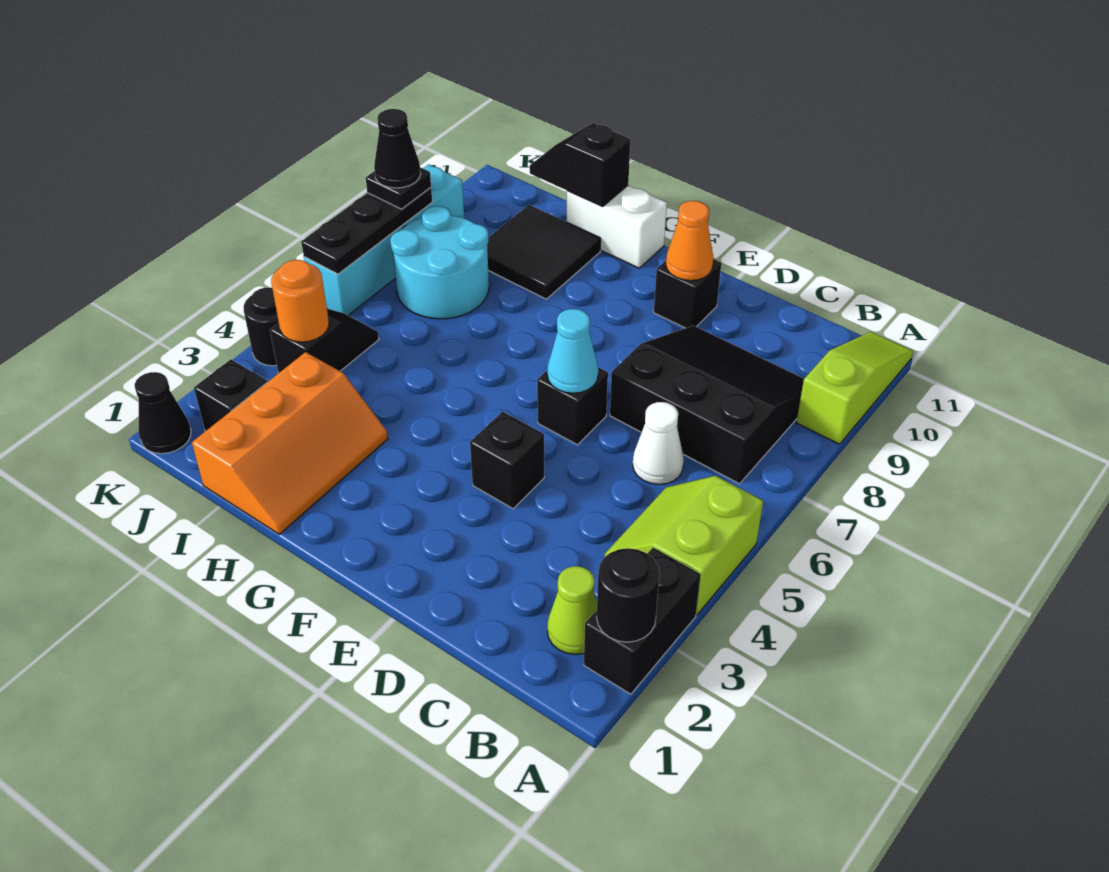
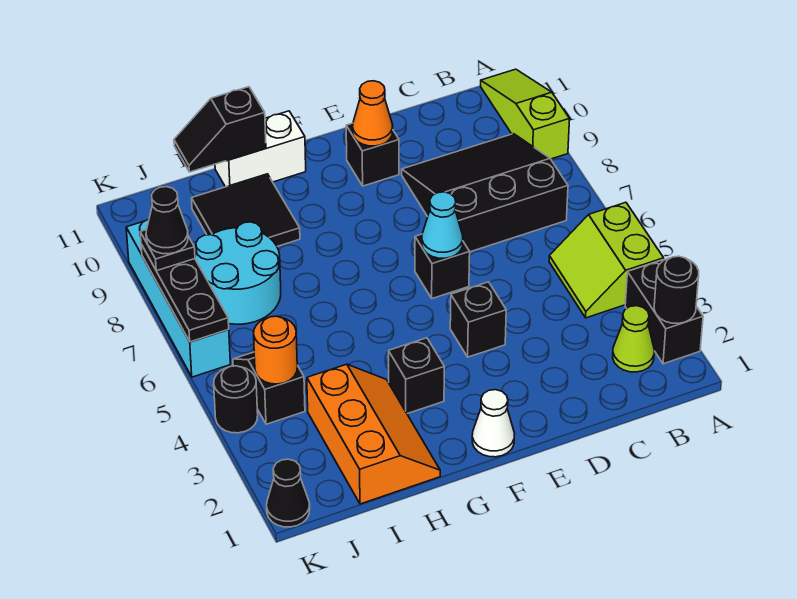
white 1x1 cone [633,402,684,484] -> white 1x1 cone moved to [472,390,515,457]
black 1x1 brick [194,359,267,431] -> black 1x1 brick moved to [389,338,444,414]

